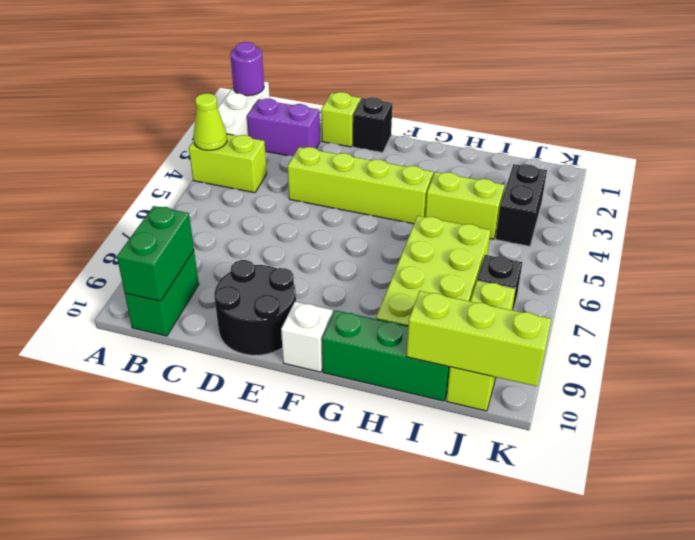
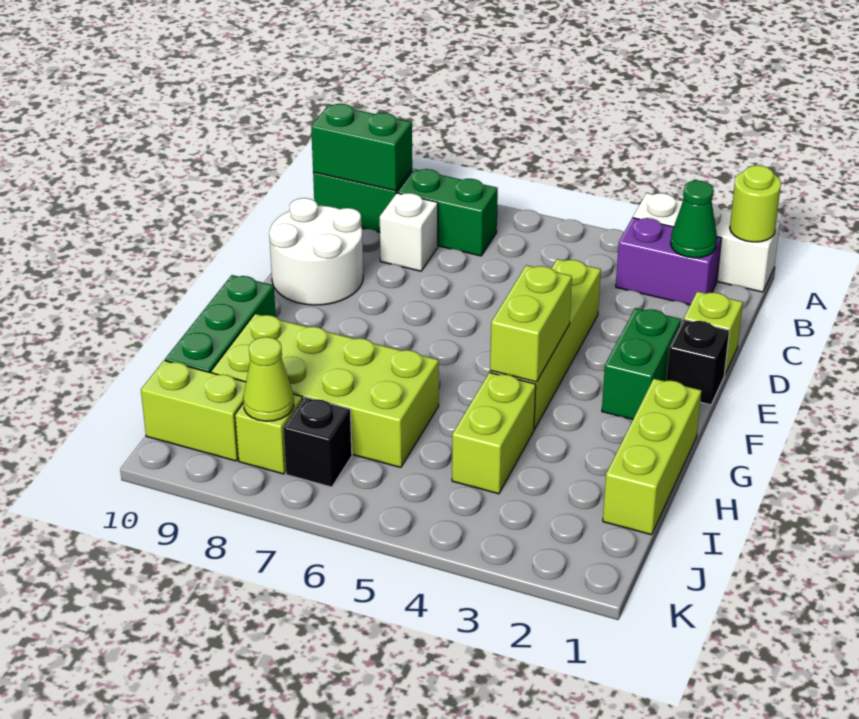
purple 1x1 round brick [230,42,264,96] -> lime 1x1 round brick [730,165,781,242]
lime 1x2 brick [189,134,267,193] -> lime 1x2 brick moved to [490,265,572,382]
lime 1x1 cone [193,94,227,150] -> lime 1x1 cone moved to [243,337,294,421]
purple 1x2 brick [247,99,320,156] -> purple 1x2 brick turned to [616,218,721,305]
none -> green 1x1 cone [670,180,717,258]
none -> green 1x2 brick [398,169,498,256]
black 2x2 round brick [214,260,296,355] -> white 2x2 round brick [269,198,363,305]
none -> green 1x2 brick [602,308,681,419]
white 1x1 brick [281,302,333,372] -> white 1x1 brick moved to [380,193,438,271]
lime 1x3 brick [407,291,551,386] -> lime 1x3 brick moved to [603,379,701,535]
black 1x2 brick [496,164,547,246] -> none

